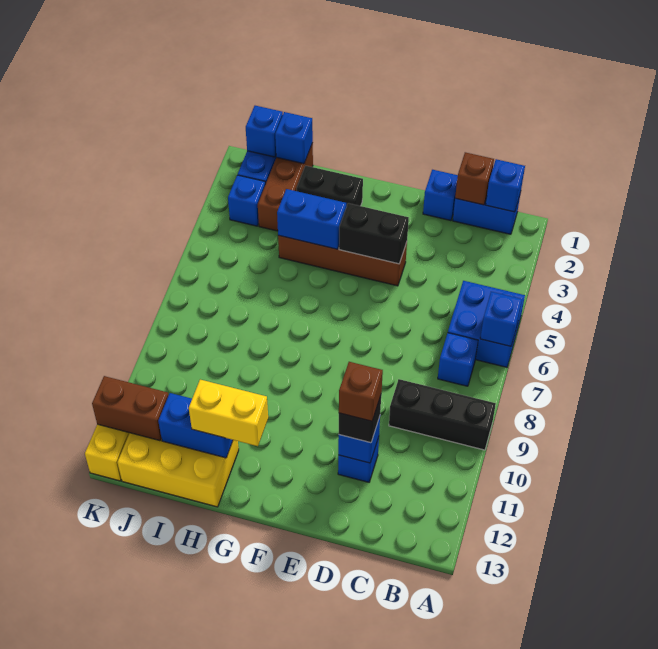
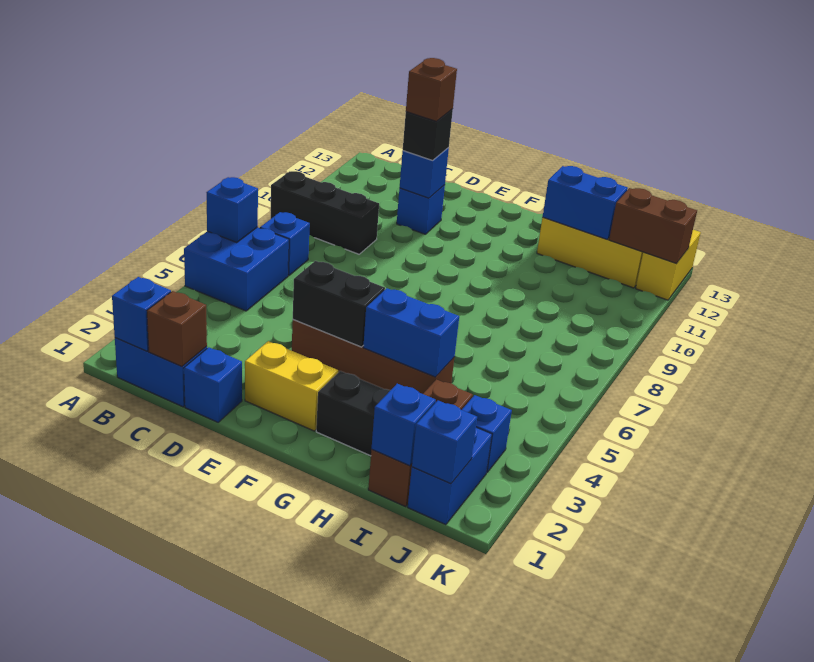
yellow 1x2 brick [189,380,268,446] -> yellow 1x2 brick moved to [245,341,338,431]

